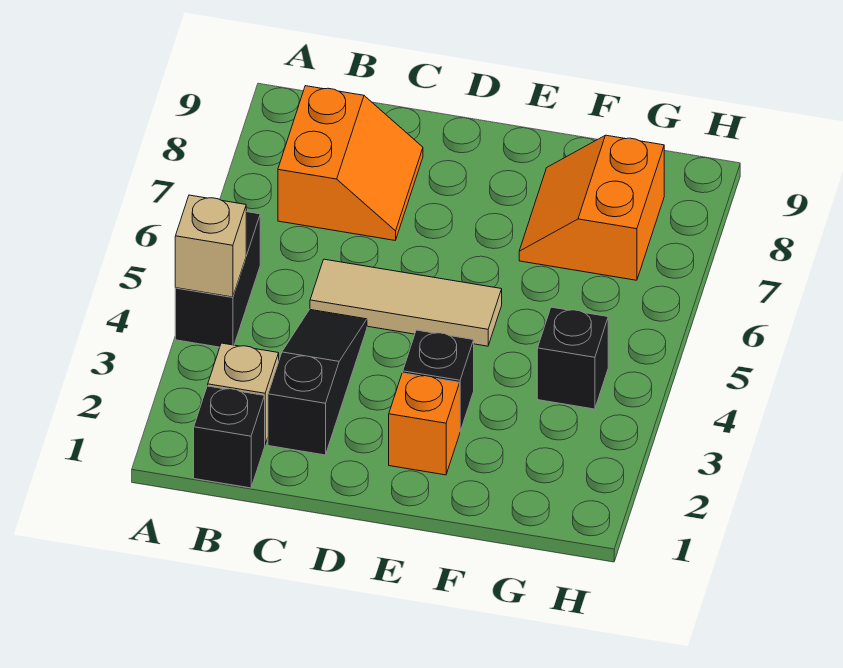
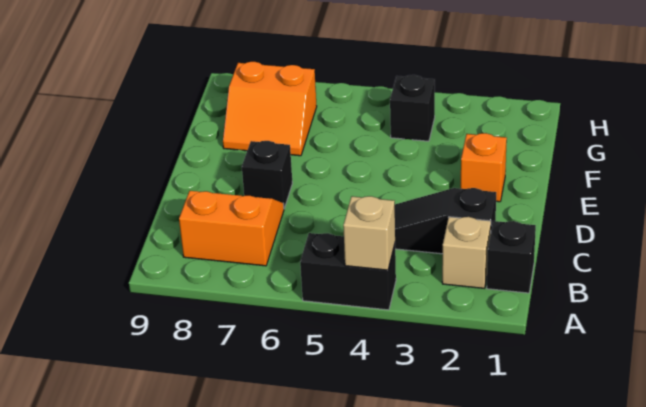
tan 1x3 tile [310,259,502,346] -> none
black 1x1 brick [403,330,474,431] -> black 1x1 brick moved to [242,141,292,208]

